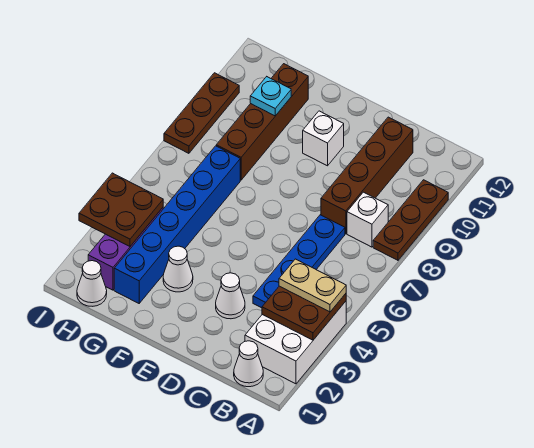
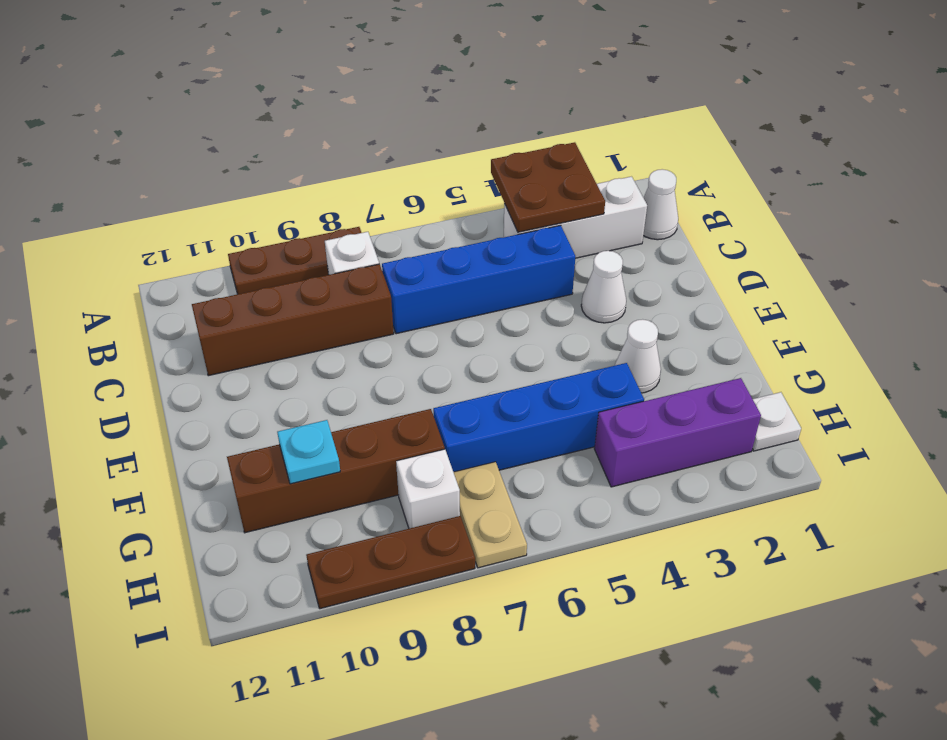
white 2x3 brick [245,301,346,384] -> white 1x3 brick [504,177,647,258]
tan 1x2 plate [279,259,346,312] -> tan 1x2 plate moved to [454,462,527,568]
blue 1x4 plate [253,215,345,308] -> blue 1x4 brick [382,225,575,334]
white 1x1 brick [303,111,344,166] -> white 1x1 brick moved to [396,449,460,529]
blue 1x6 brick [114,146,240,303] -> blue 1x4 brick [433,363,644,472]
white 1x1 cone [77,261,107,306] -> white 1x1 plate [752,392,801,451]
brown 2x2 plate [79,173,163,246] -> none

